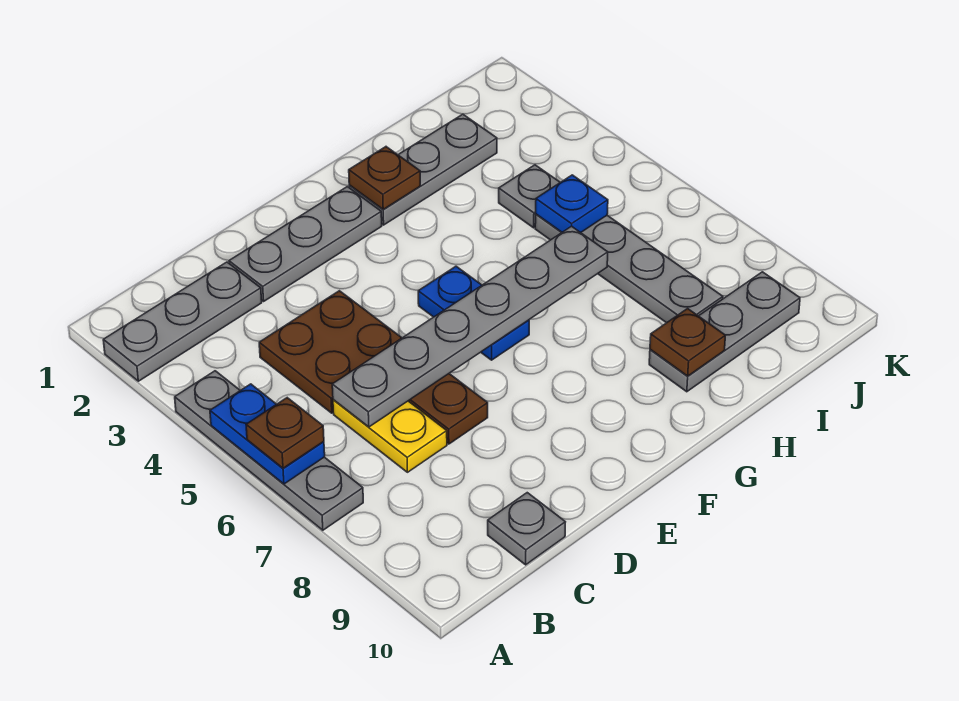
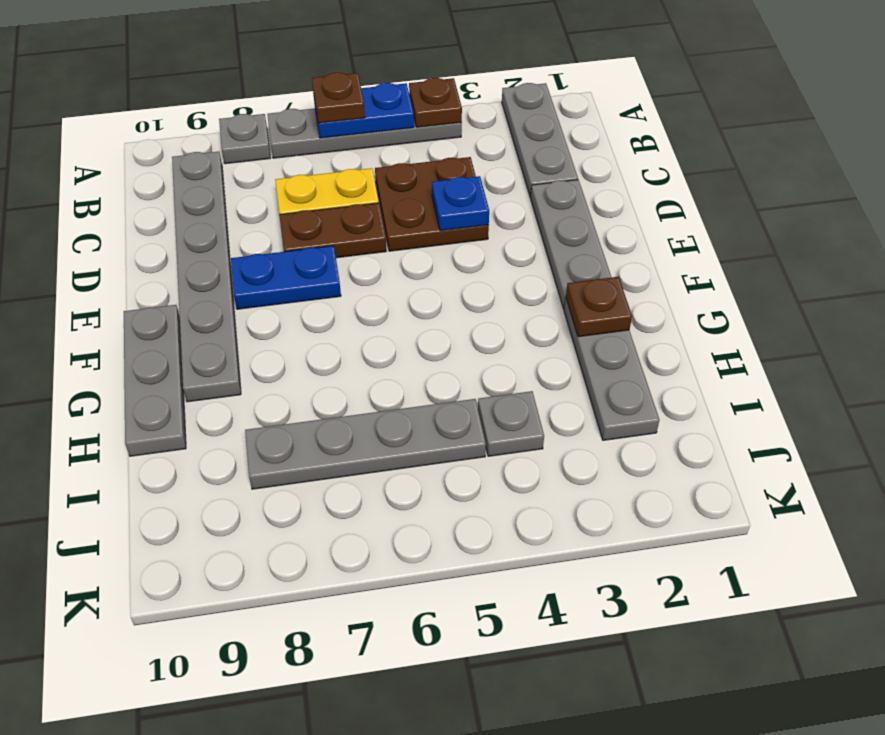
grey 1x6 plate [332,226,608,427] -> grey 1x6 plate moved to [172,152,241,402]
grey 1x1 plate [488,493,565,565] -> grey 1x1 plate moved to [219,114,270,164]
blue 1x2 plate [418,266,529,360] -> blue 1x2 plate moved to [231,246,341,309]
grey 1x3 plate [649,272,800,392] -> grey 1x3 plate moved to [124,305,186,456]
brown 1x1 plate [650,309,725,376] -> brown 1x1 plate moved to [409,78,462,127]
blue 1x1 plate [536,175,608,233] -> blue 1x1 plate moved to [432,176,489,231]

